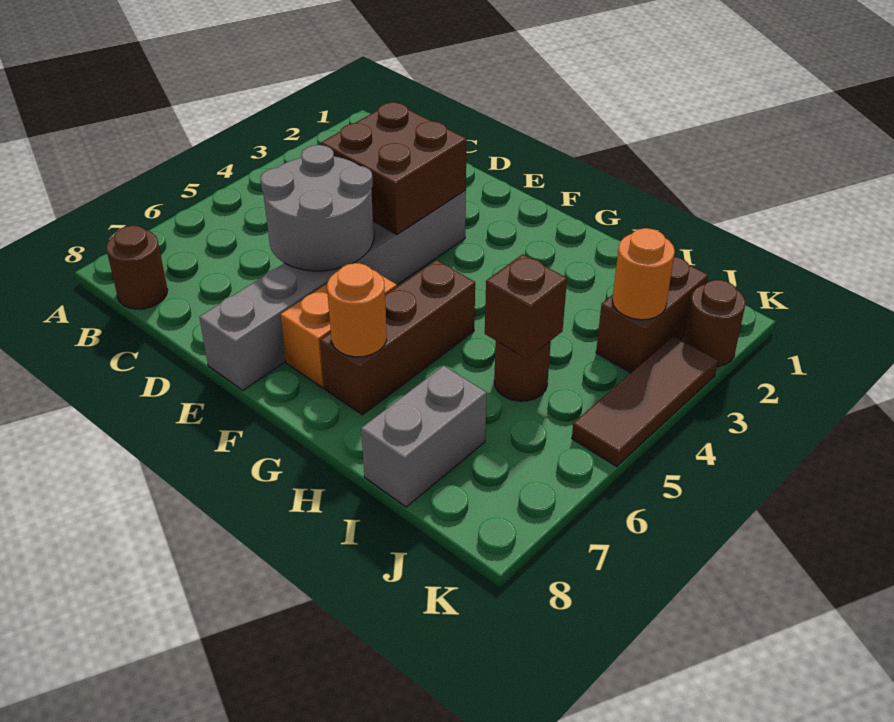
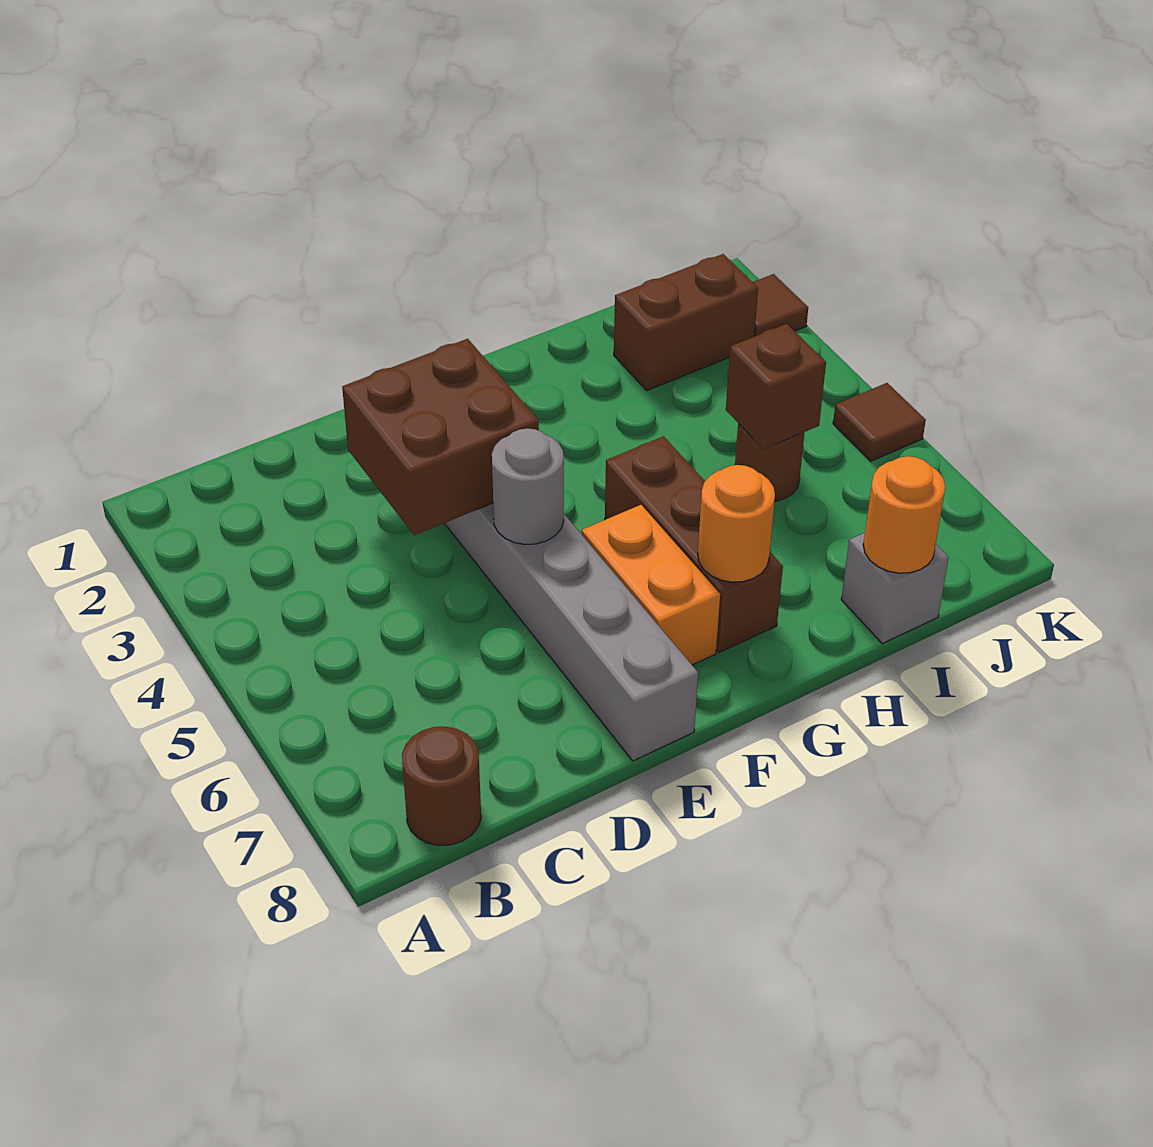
grey 2x2 round brick [260,145,374,271] -> grey 1x1 round brick [492,428,564,544]
grey 1x2 brick [361,366,487,507] -> grey 1x1 brick [841,533,949,643]
brown 1x2 brick [596,257,708,373] -> brown 1x2 brick turned to [614,254,758,390]
orange 1x1 round brick [612,228,675,320] -> orange 1x1 round brick moved to [863,456,945,573]
brown 1x1 round brick [684,280,746,367] -> brown 1x1 tile [753,274,808,336]
brown 1x3 tile [572,336,718,466] -> brown 1x1 tile [833,383,926,461]

